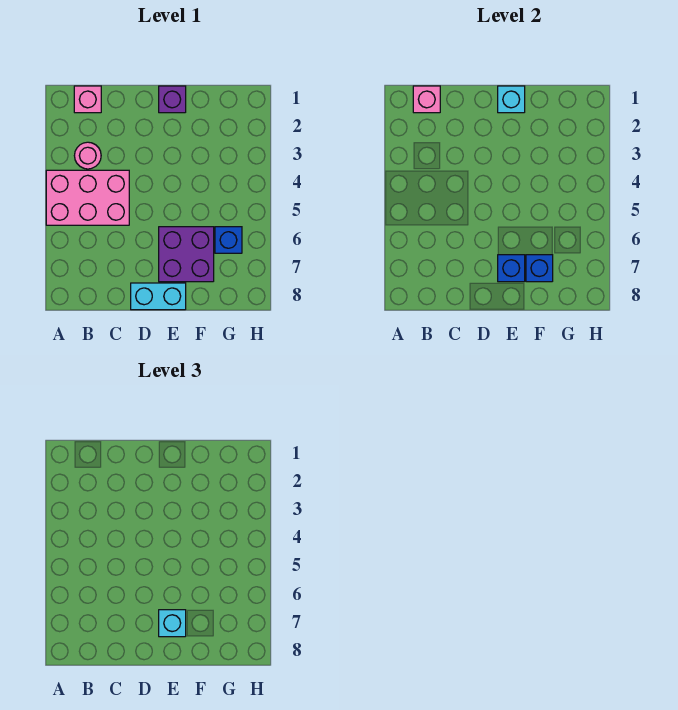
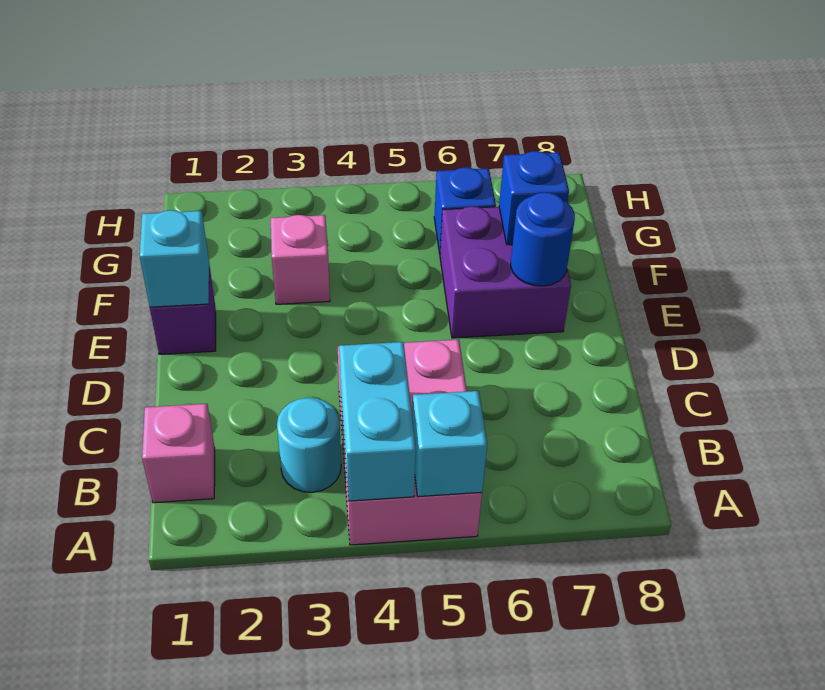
pink 1x1 brick [413,86,440,113] -> pink 1x1 brick moved to [271,215,330,304]
pink 1x1 round brick [74,142,101,169] -> cyan 1x1 round brick [277,398,341,492]
cyan 1x2 brick [131,283,186,310] -> cyan 1x2 brick moved to [339,342,416,501]
blue 1x1 brick [498,255,525,282] -> blue 1x1 round brick [511,192,575,286]
cyan 1x1 brick [159,610,186,637] -> cyan 1x1 brick moved to [412,391,487,497]

